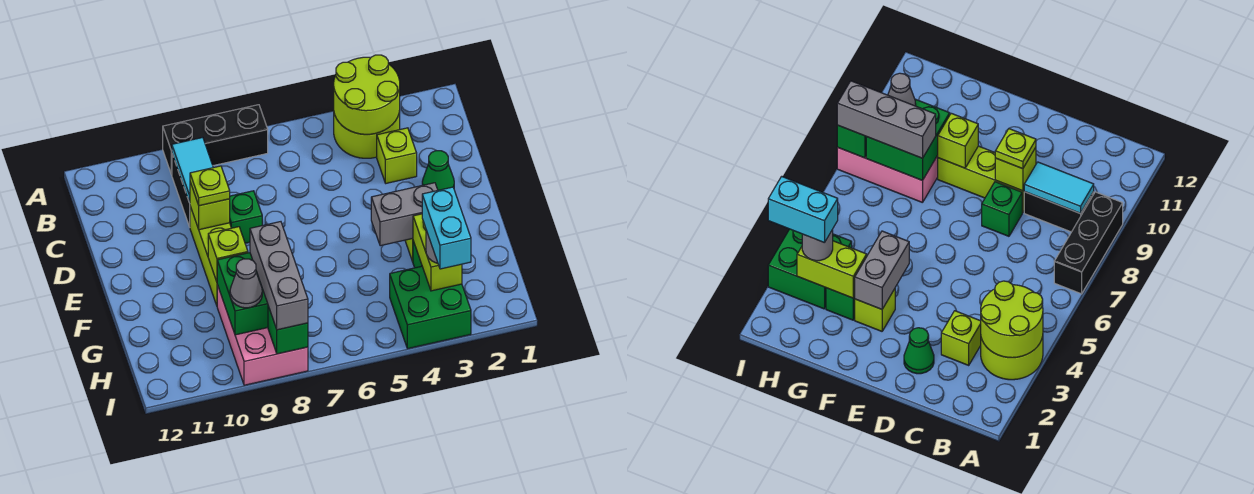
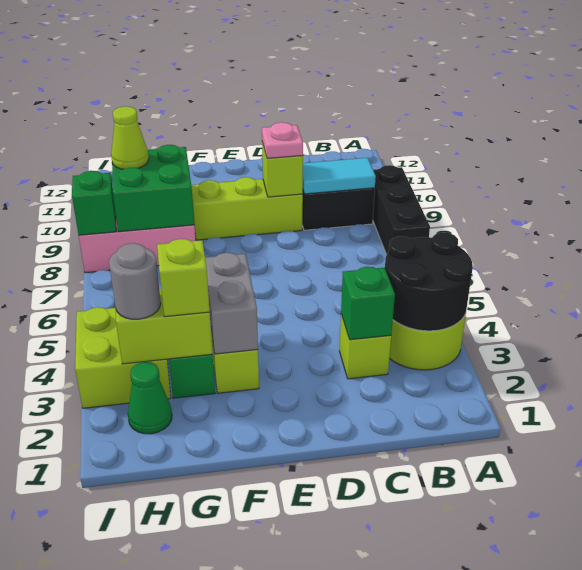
lime 2x2 round brick [334,55,400,134] -> black 2x2 round brick [385,232,473,331]
green 1x1 cone [422,151,454,190] -> green 1x1 cone moved to [128,362,172,434]
green 1x1 brick [230,191,262,243] -> green 1x1 brick moved to [341,267,395,340]
lime 1x1 plate [190,166,230,206] -> pink 1x1 plate [262,122,303,158]
lime 1x1 brick [208,227,248,282] -> lime 1x1 brick moved to [157,239,210,317]
grey 1x3 brick [250,222,308,330] -> none
green 2x2 brick [390,266,471,349] -> lime 2x2 brick [75,307,171,408]
cyan 1x2 brick [422,187,471,269] -> none
grey 1x1 cone [230,259,262,308] -> lime 1x1 cone [111,106,149,169]

